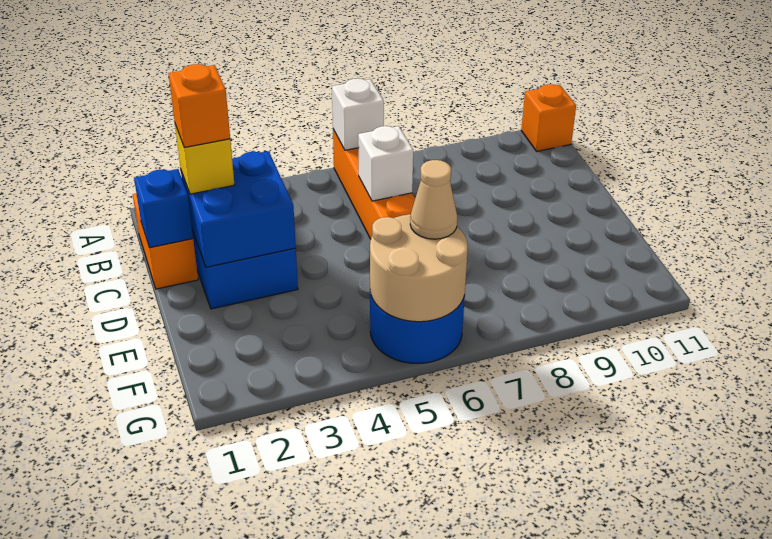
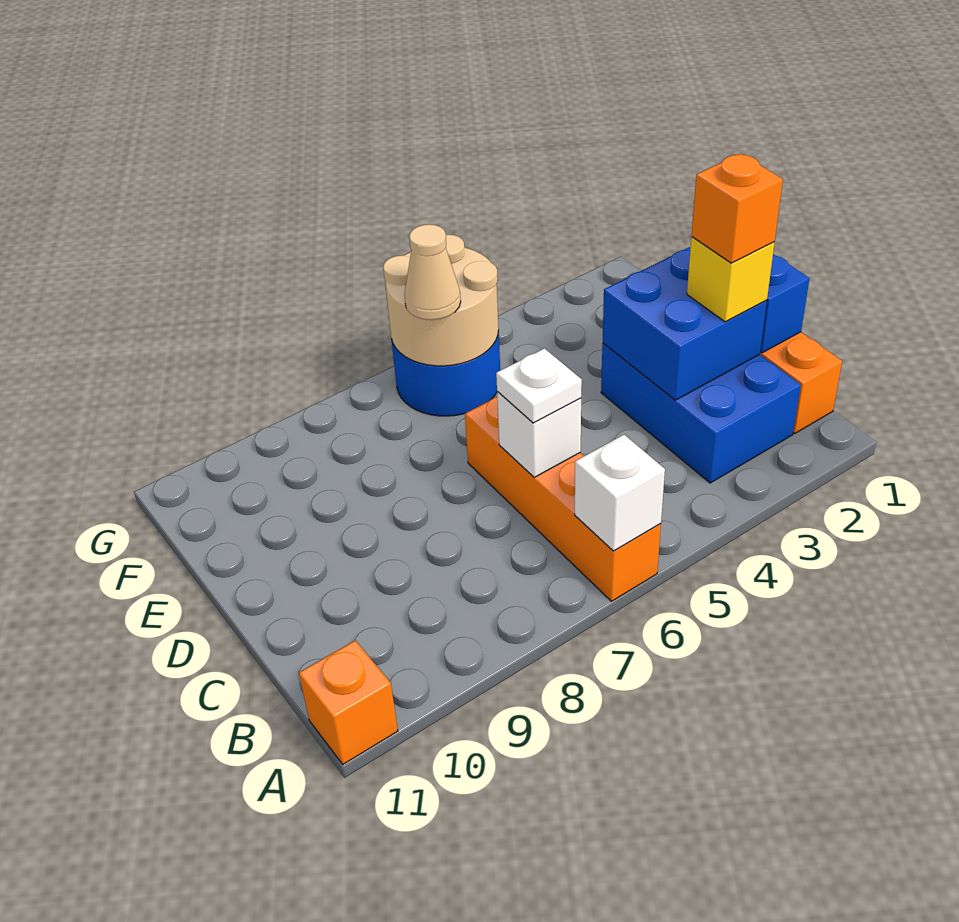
none -> white 1x1 plate [496,348,582,423]

